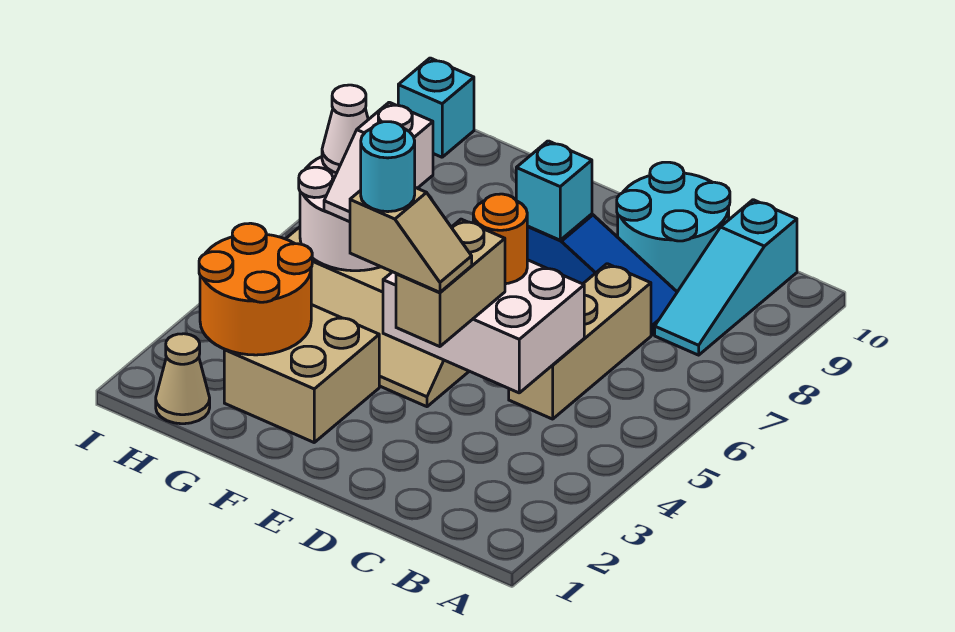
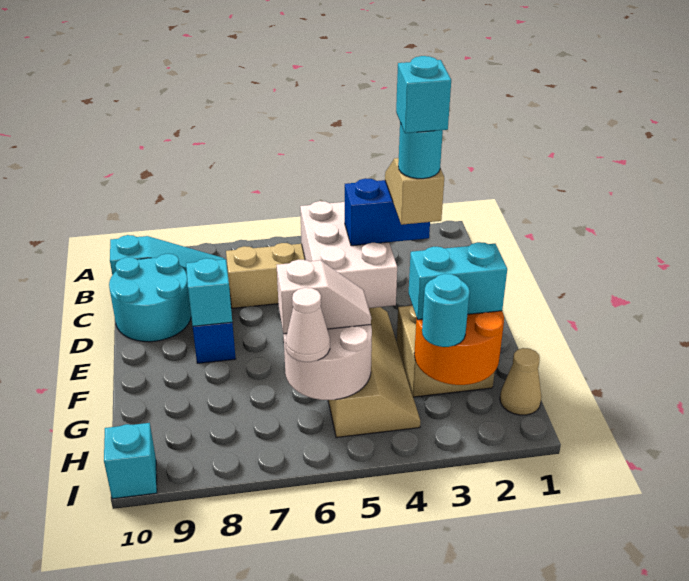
tan 1x2 brick [396,219,505,347] -> blue 1x2 brick [345,178,430,246]
orange 1x1 round brick [473,194,527,284] -> none
none -> cyan 1x1 brick [396,56,451,133]
none -> cyan 1x2 brick [409,242,507,320]
none -> cyan 1x1 round brick [422,274,470,347]

